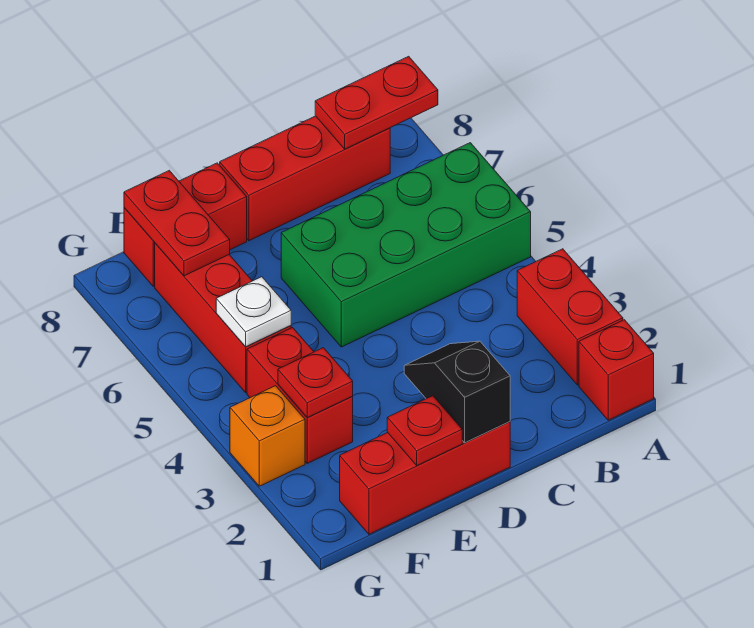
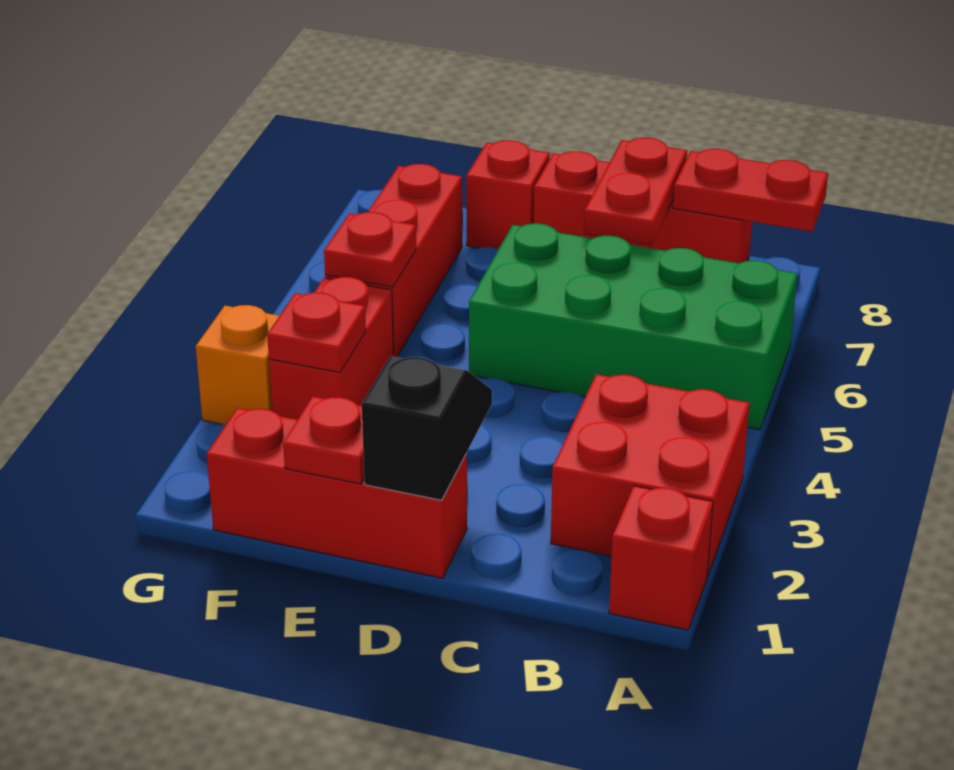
red 1x2 brick [517,249,623,385] -> red 2x2 brick [551,374,749,576]
red 1x2 brick [124,163,247,286] -> red 1x1 brick [466,140,550,249]
white 1x1 plate [216,277,291,346] -> red 1x1 plate [324,212,416,287]
red 1x2 plate [124,170,230,276] -> red 1x2 plate moved to [584,138,687,246]

